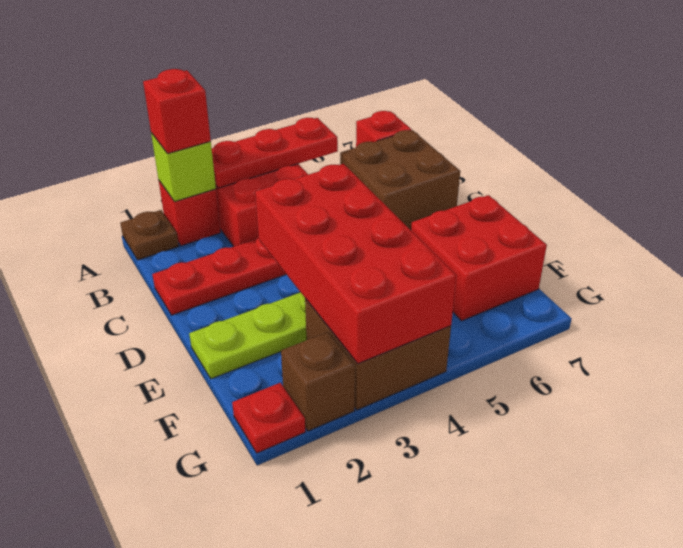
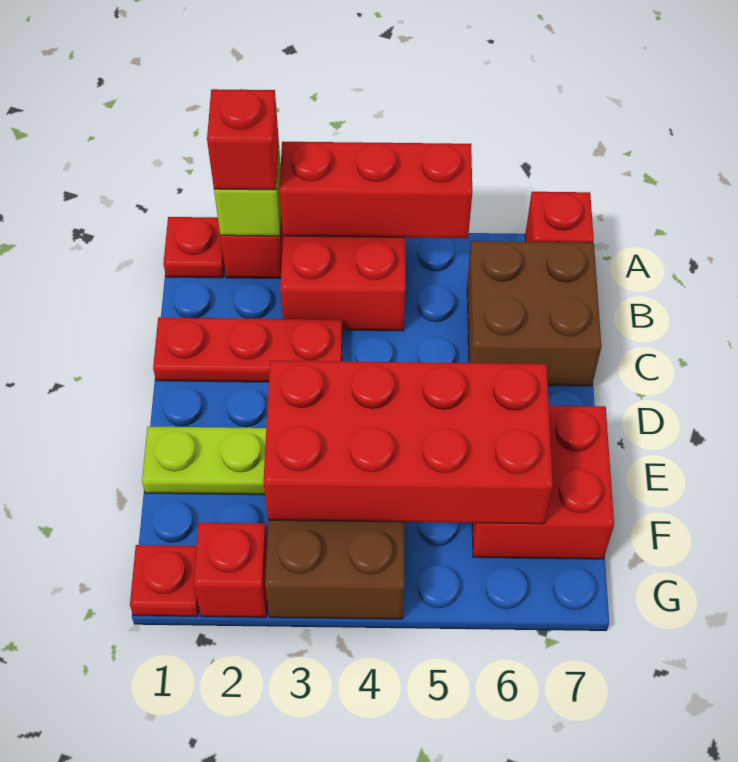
brown 1x1 plate [120,210,179,260] -> red 1x1 plate [163,217,224,278]
red 1x3 plate [212,118,338,188] -> red 1x3 brick [279,142,472,238]
red 2x4 brick [255,164,456,364] -> red 2x4 brick turned to [263,361,553,524]
brown 1x1 brick [281,332,355,431] -> red 1x1 brick [194,523,267,617]

